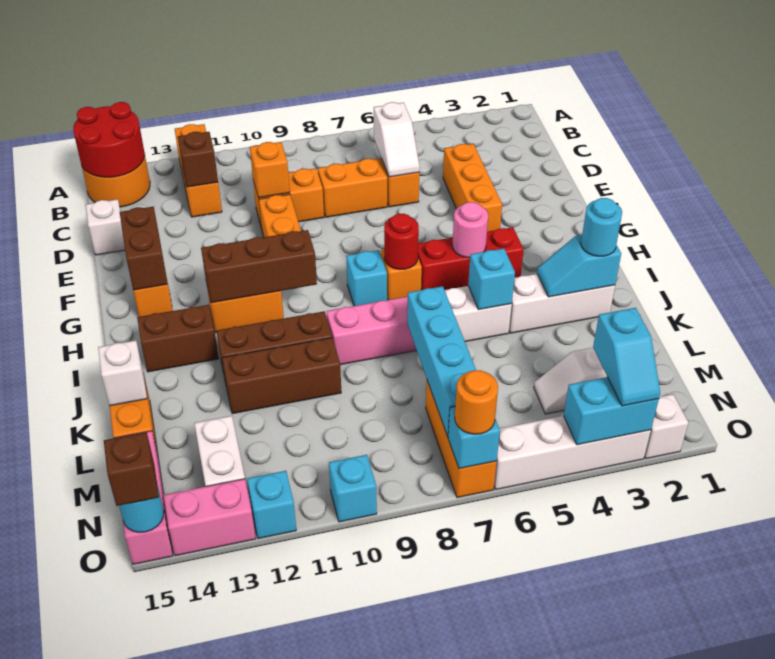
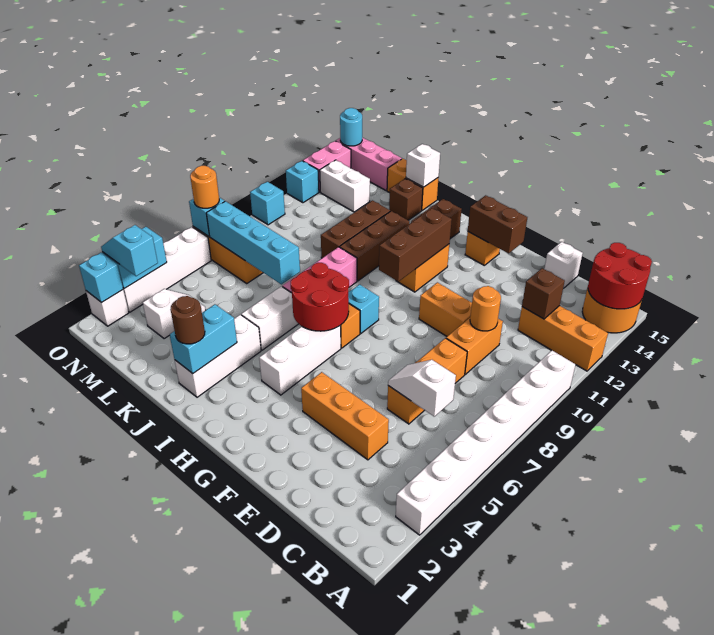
none -> white 1x8 brick [396,351,576,535]
orange 1x1 brick [250,142,290,198] -> orange 1x1 round brick [470,286,501,331]
red 1x3 brick [418,227,524,290] -> white 1x3 brick [259,326,341,395]
pink 1x1 round brick [452,202,488,258] -> none
red 1x1 round brick [384,214,419,269] -> red 2x2 round brick [291,263,349,331]
cyan 1x2 slope [537,235,621,297] -> cyan 1x2 brick [170,304,237,373]
cyan 1x1 round brick [581,198,622,256] -> brown 1x1 round brick [170,296,205,344]
cyan 1x1 brick [468,249,515,310] -> cyan 1x1 brick moved to [79,253,123,302]
brown 1x1 brick [104,432,159,506] -> brown 1x1 brick moved to [389,179,423,220]

